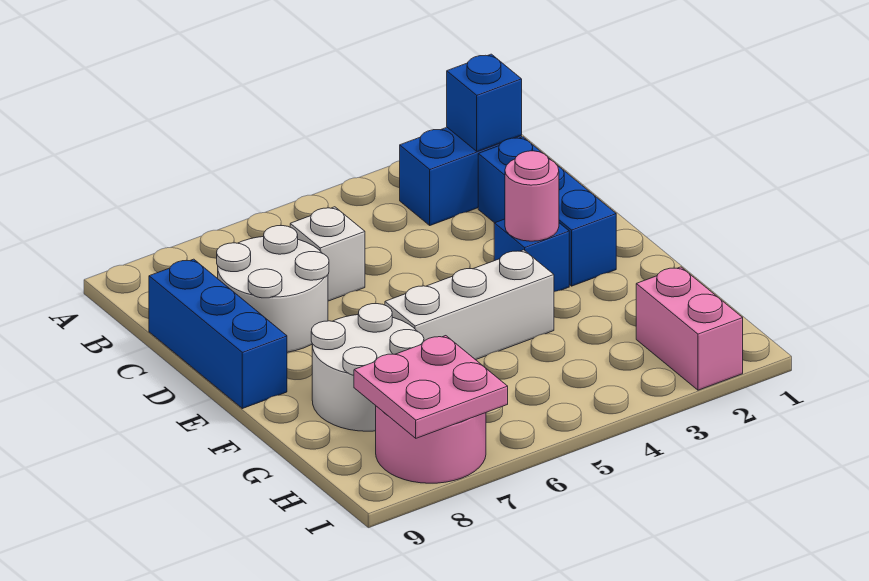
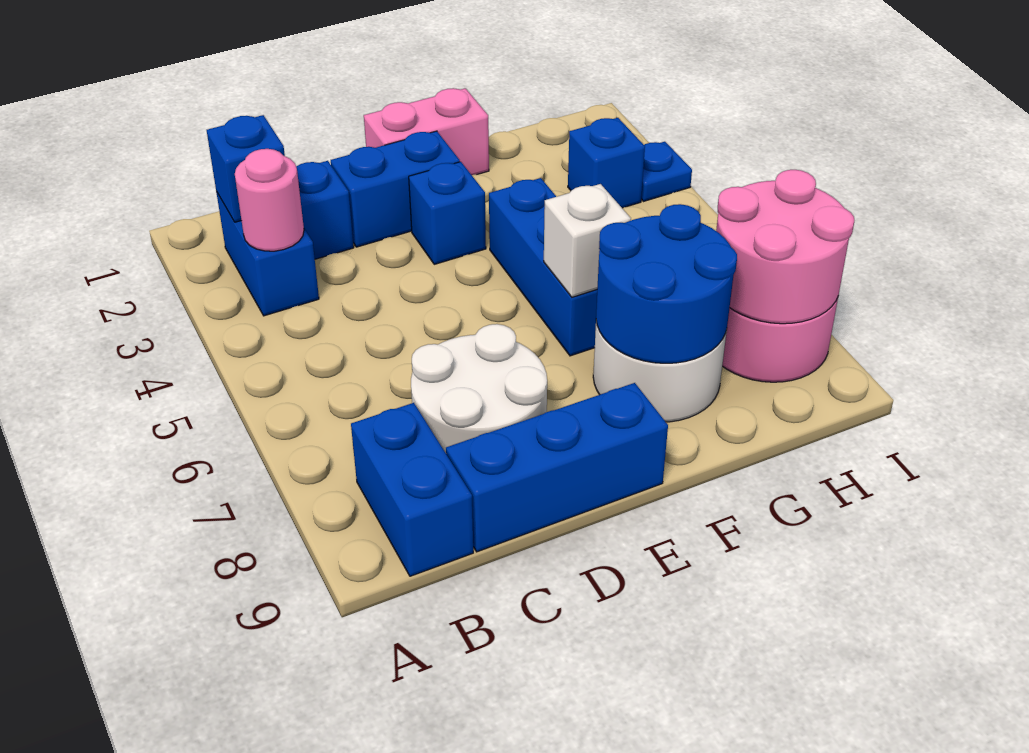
none -> blue 1x2 brick [351,403,473,576]
white 1x1 brick [290,207,365,301] -> white 1x1 brick moved to [544,184,631,297]
pink 1x1 round brick [505,151,559,241] -> pink 1x1 round brick moved to [235,149,304,251]
white 1x3 brick [385,250,554,360] -> blue 1x3 brick [489,178,597,356]
none -> blue 2x2 round brick [596,204,737,363]
pink 1x2 brick [636,267,743,390] -> pink 1x2 brick moved to [364,88,489,175]
none -> blue 1x1 brick [568,118,645,208]
pink 2x2 plate [354,336,508,438] -> pink 2x2 round brick [716,170,854,324]
none -> blue 1x1 plate [641,142,692,201]

